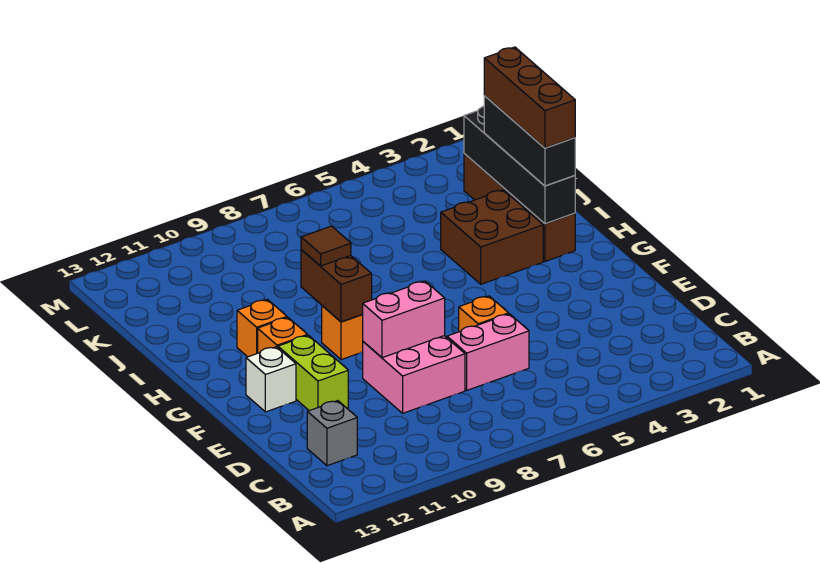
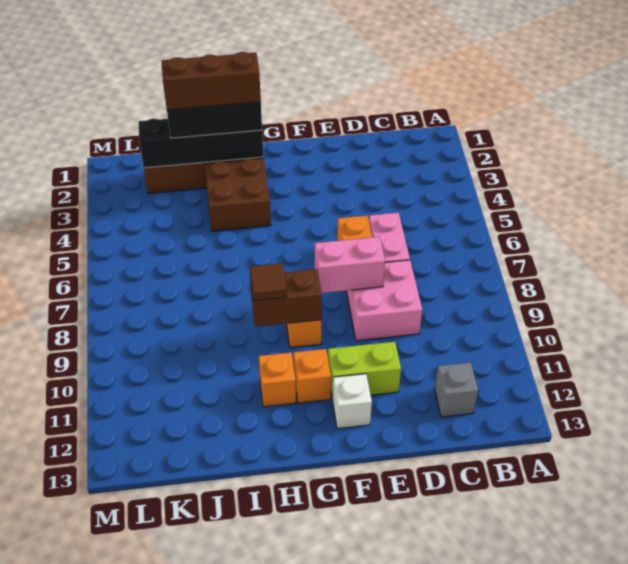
pink 1x2 brick [362,281,445,358] -> pink 1x2 brick turned to [315,237,385,293]

